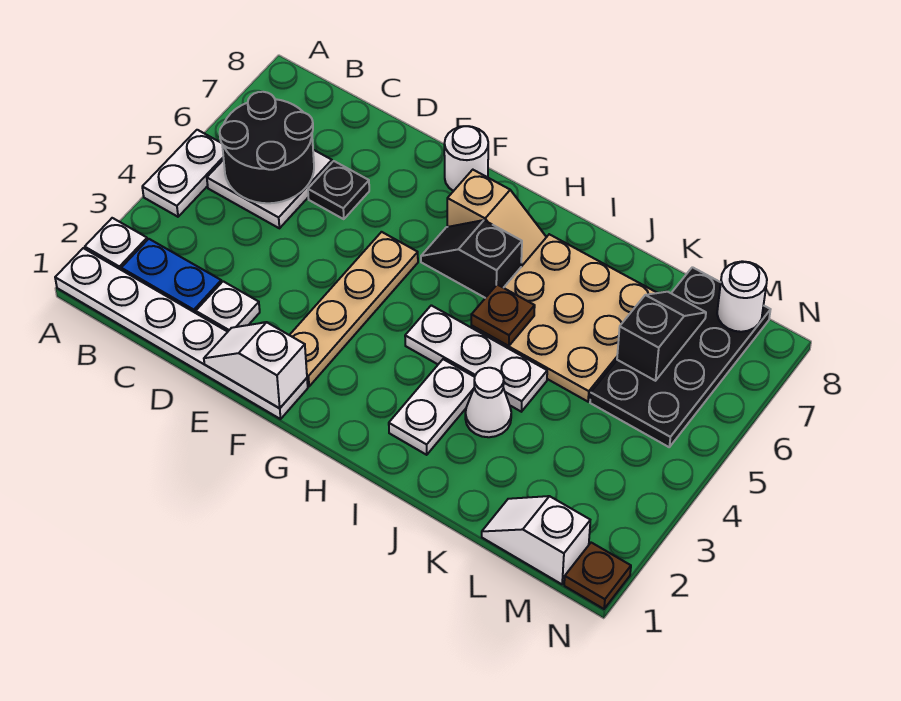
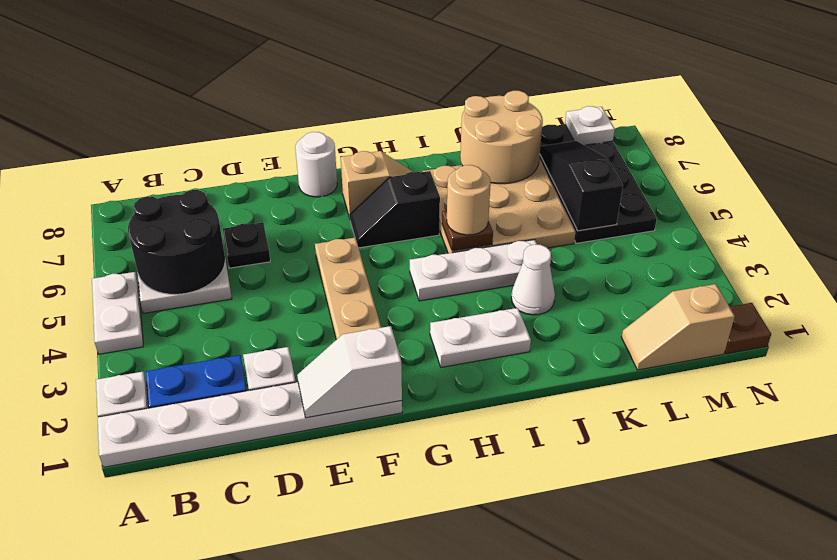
white 1x2 plate [389,359,475,455] -> white 1x2 plate turned to [430,308,531,367]
none -> tan 1x1 round brick [447,165,491,235]
none -> tan 2x2 round brick [460,91,543,184]
white 1x2 slope [482,496,590,584] -> tan 1x2 slope [621,284,735,370]
black 1x2 slope [617,292,706,381] -> black 1x3 slope [540,141,623,231]
white 1x1 round brick [717,261,767,332] -> white 1x1 plate [565,106,615,145]

